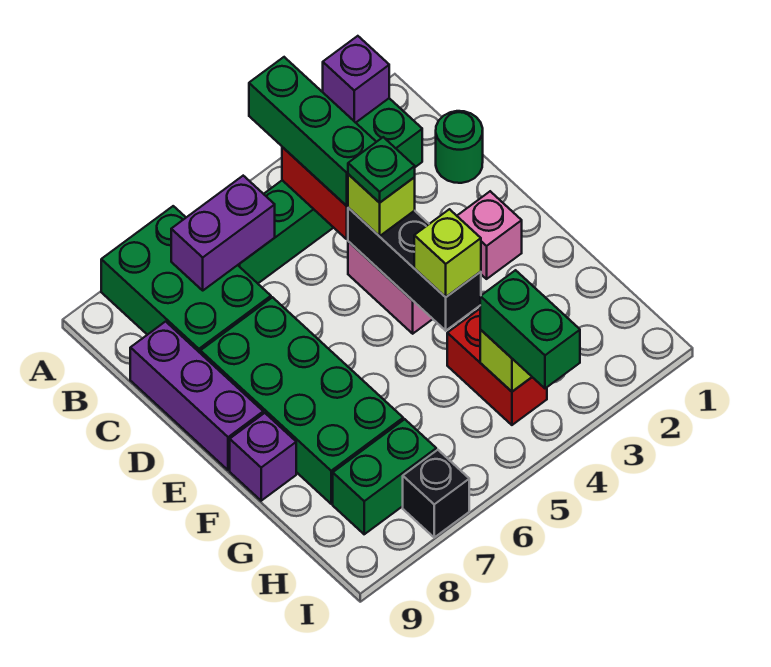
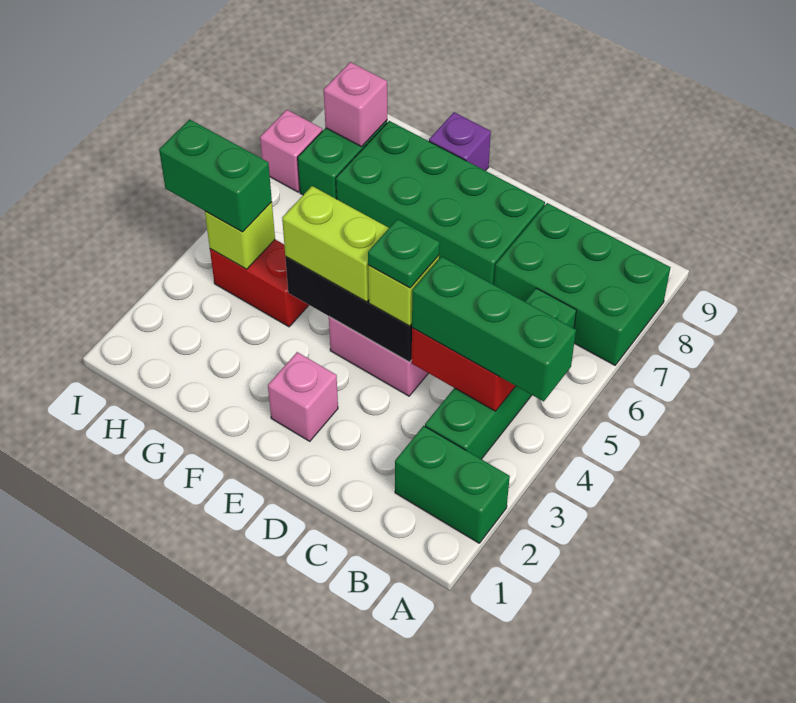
purple 1x1 brick [323,36,389,123] -> none
purple 1x2 brick [171,176,275,290] -> none
green 1x1 round brick [436,111,483,183] -> none
purple 1x3 brick [130,322,263,470] -> none
lime 1x1 brick [414,209,481,297] -> lime 1x2 brick [282,186,389,302]
none -> pink 1x1 brick [324,62,387,147]
black 1x1 brick [403,450,469,537] -> pink 1x1 brick [260,110,322,192]

